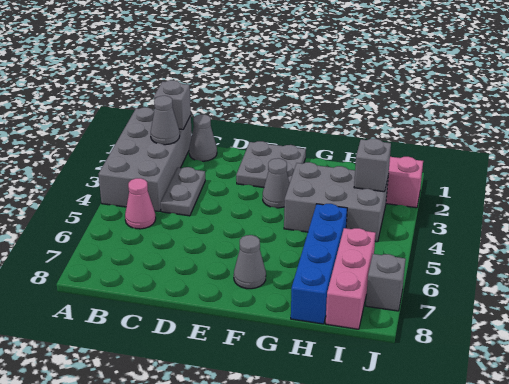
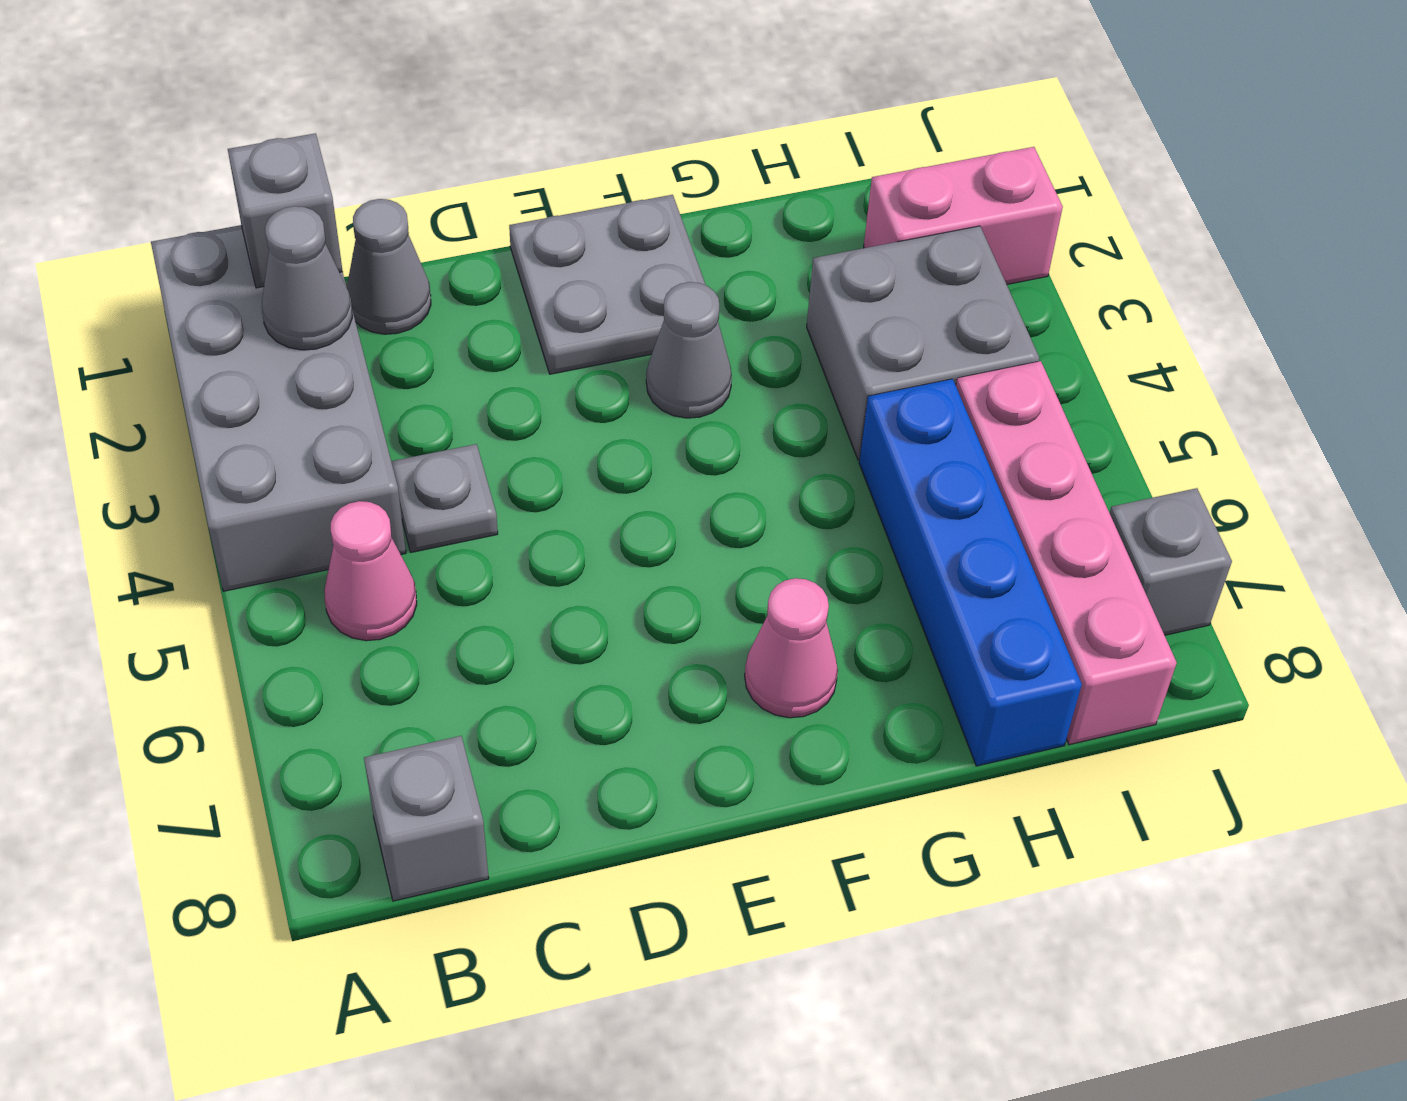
grey 1x2 plate [161,167,205,216] -> grey 1x1 plate [391,444,498,552]
grey 1x1 cone [234,235,266,289] -> pink 1x1 cone [745,578,838,718]
grey 2x3 brick [284,162,388,242] -> grey 2x2 brick [807,226,1039,460]
grey 1x1 brick [354,139,391,192] -> grey 1x1 brick moved to [364,736,489,901]
pink 1x3 brick [326,228,376,329] -> pink 1x4 brick [956,361,1177,745]

